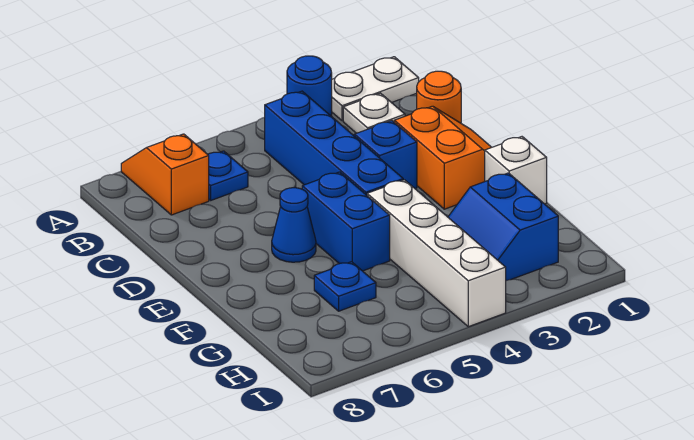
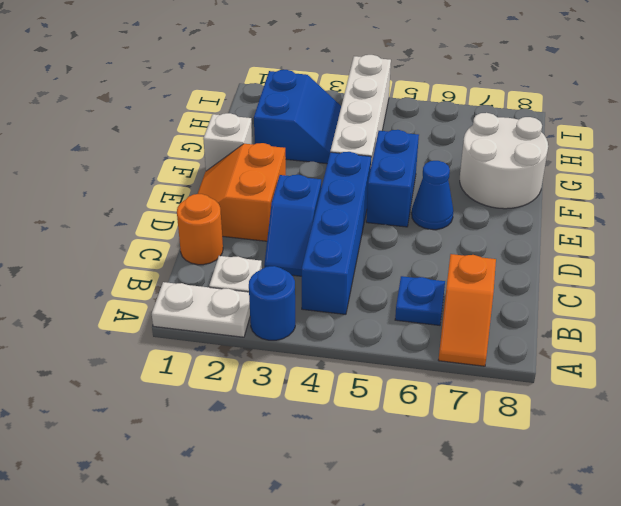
none -> white 2x2 round brick [460,113,548,209]
blue 1x1 plate [314,262,376,311] -> none

